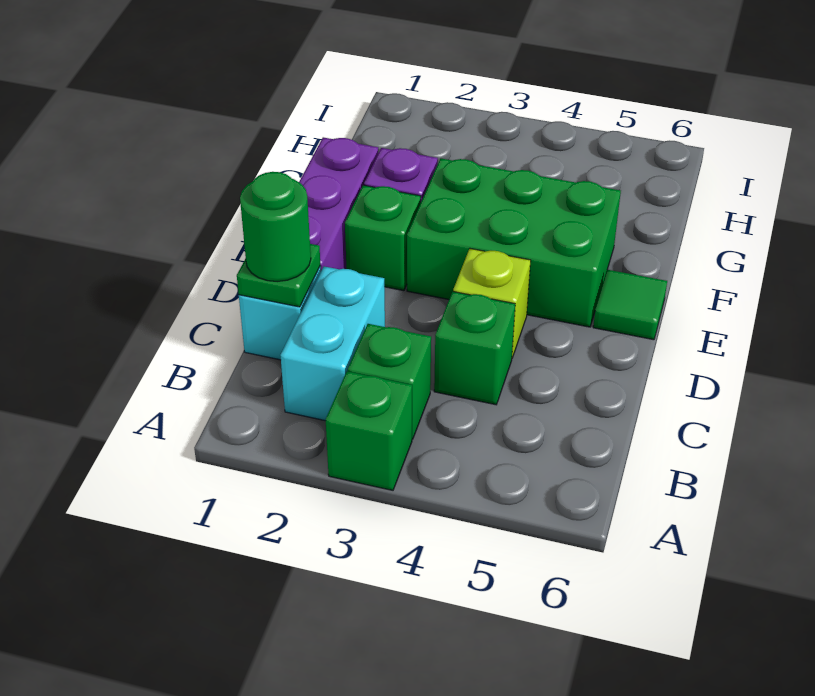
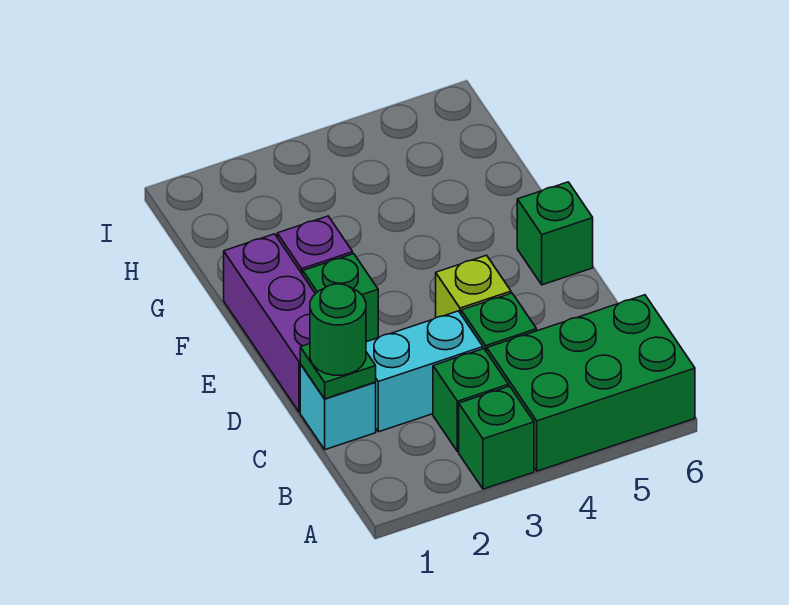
cyan 1x2 brick [280,266,385,421] -> cyan 1x2 brick turned to [366,311,483,432]
green 2x3 brick [407,159,621,327] -> green 2x3 brick moved to [487,295,695,471]
green 1x1 tile [593,270,667,340] -> green 1x1 brick [517,182,593,285]

